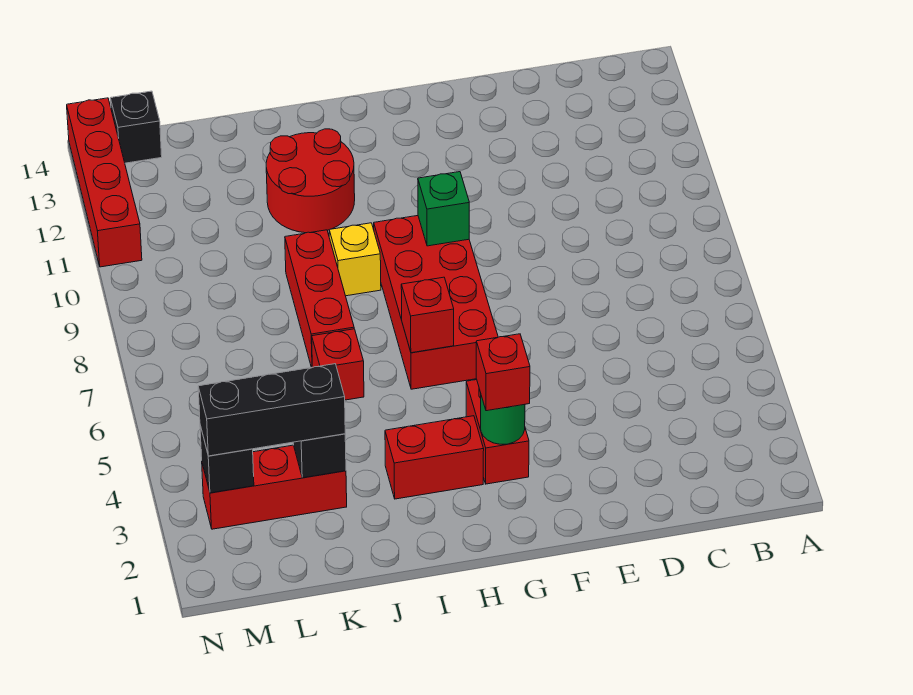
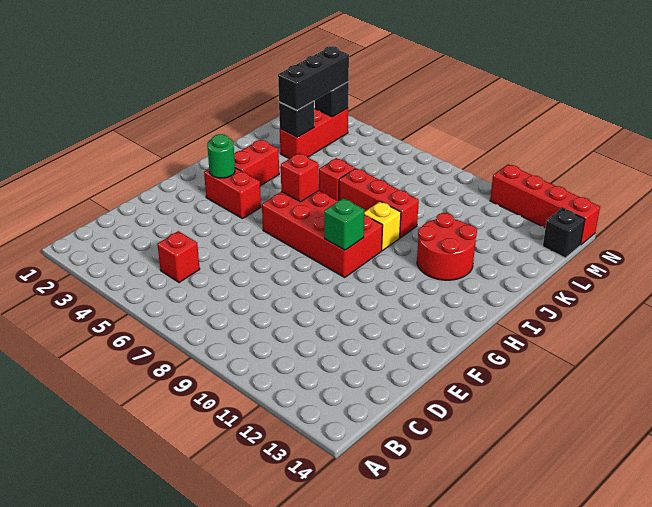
red 1x1 brick [476,334,530,411] -> red 1x1 brick moved to [157,231,200,282]

